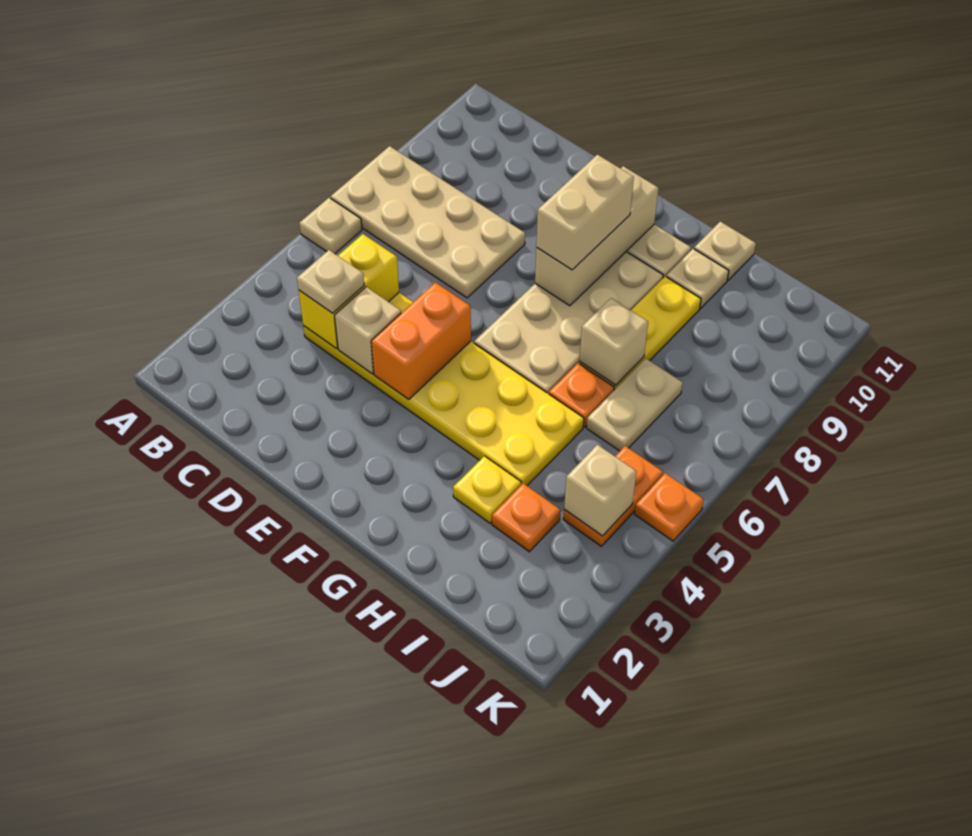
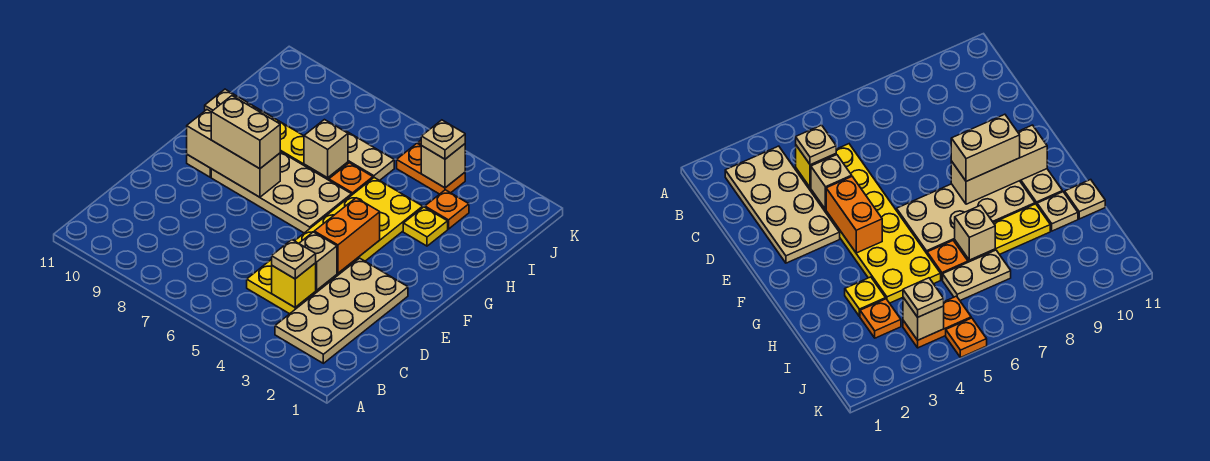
tan 1x1 plate [299,198,362,254] -> tan 1x1 plate moved to [421,120,465,159]
tan 2x4 plate [331,146,525,298] -> tan 2x4 plate moved to [275,258,408,363]
yellow 1x2 brick [299,234,399,349] -> yellow 1x1 brick [272,263,316,307]
orange 1x2 brick [371,282,471,400] -> orange 1x2 brick turned to [314,198,380,273]

